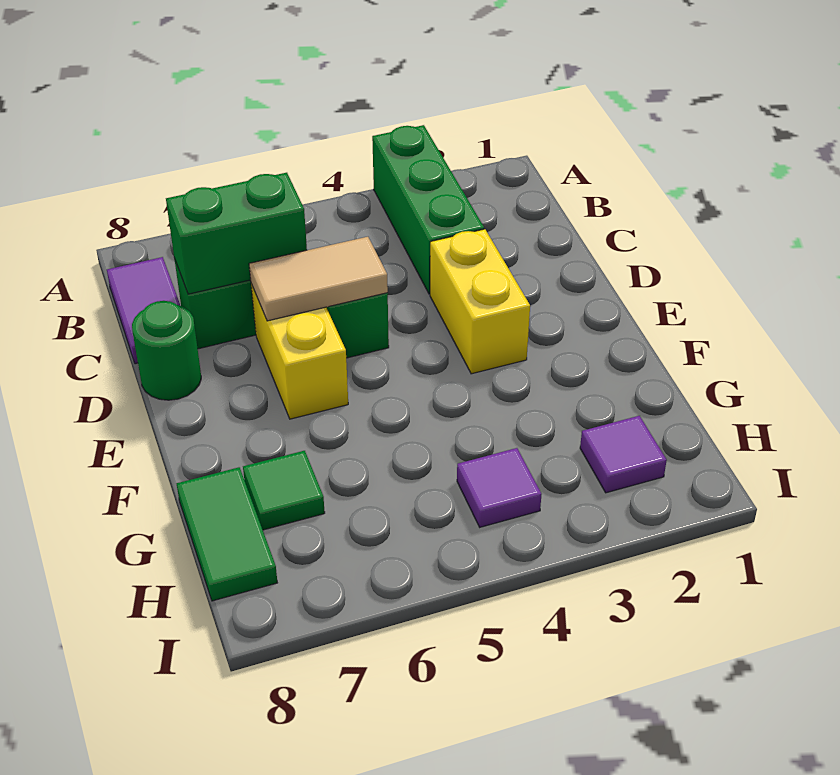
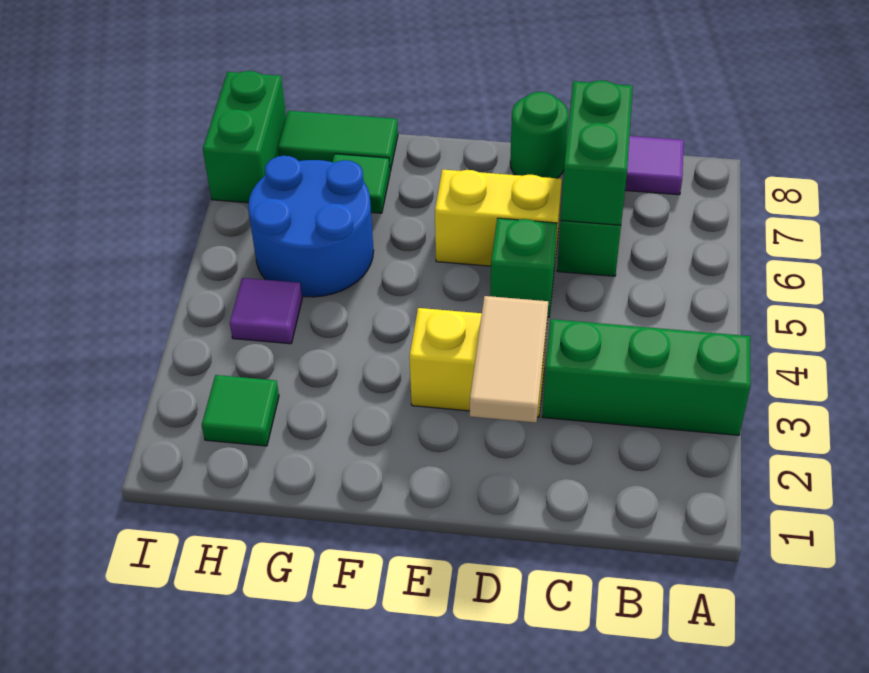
tan 1x2 tile [249,237,388,321] -> tan 1x2 tile moved to [470,296,548,423]
none -> blue 2x2 round brick [248,156,374,297]
purple 1x1 tile [580,416,667,493] -> green 1x1 tile [202,375,279,446]
none -> green 1x2 brick [203,71,286,203]

